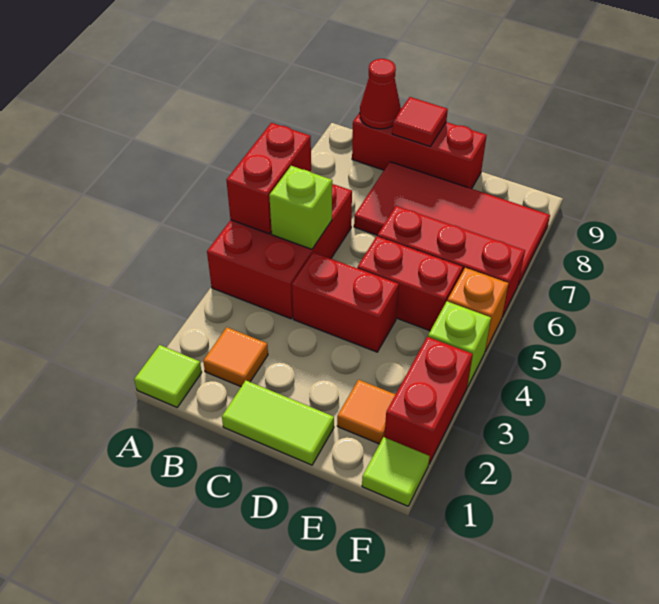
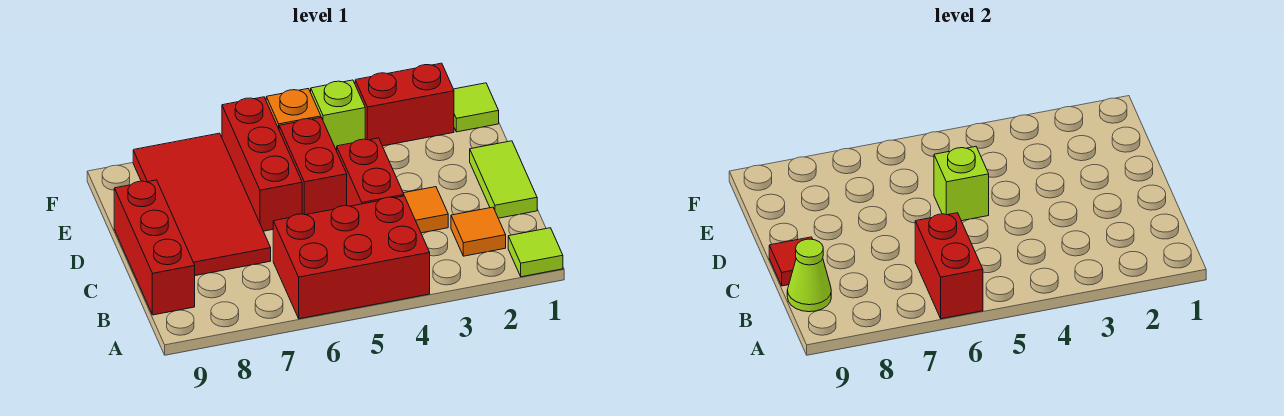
red 1x2 brick [226,123,311,234] -> red 1x2 brick turned to [915,213,983,319]
lime 1x1 brick [269,166,332,249] -> lime 1x1 brick moved to [934,147,989,221]
red 1x1 cone [360,59,401,129] -> lime 1x1 cone [787,239,831,312]
orange 1x1 tile [337,380,396,444] -> orange 1x1 tile moved to [403,187,448,233]

